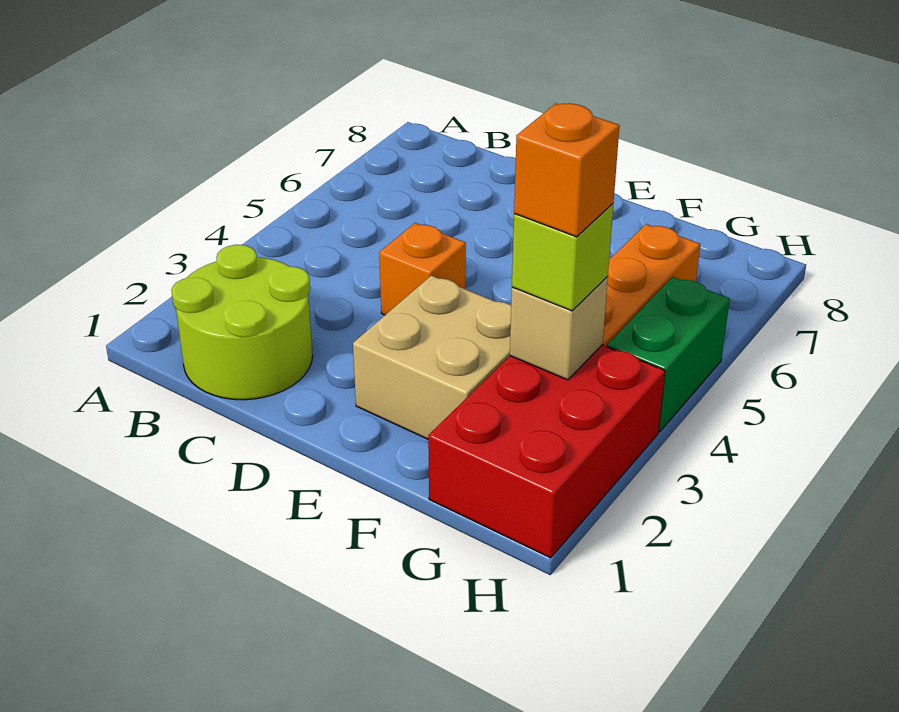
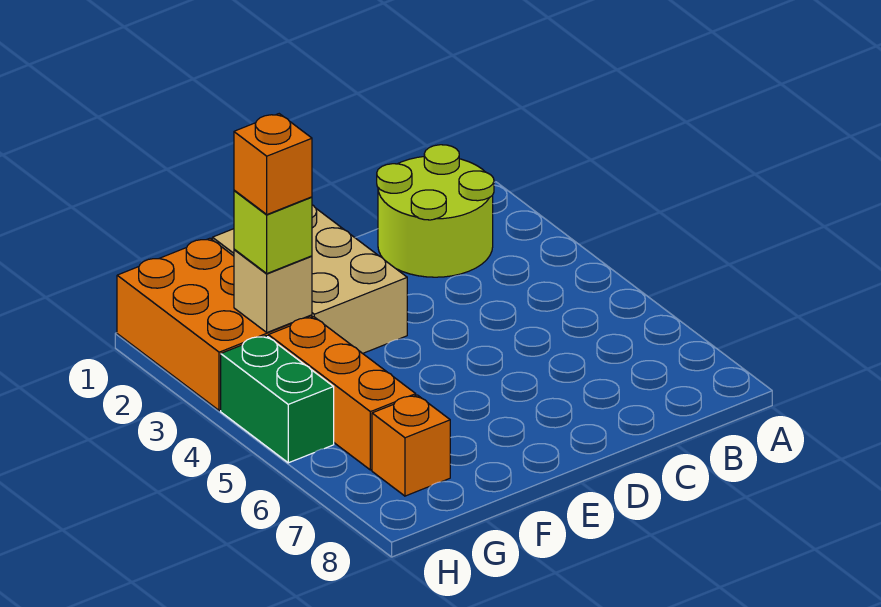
orange 1x1 brick [379,223,466,315] -> orange 1x1 brick moved to [372,395,450,496]
tan 2x2 brick [353,276,511,439] -> tan 2x3 brick [212,205,407,353]
red 2x3 brick [428,345,665,558] -> orange 2x3 brick [117,238,312,411]

